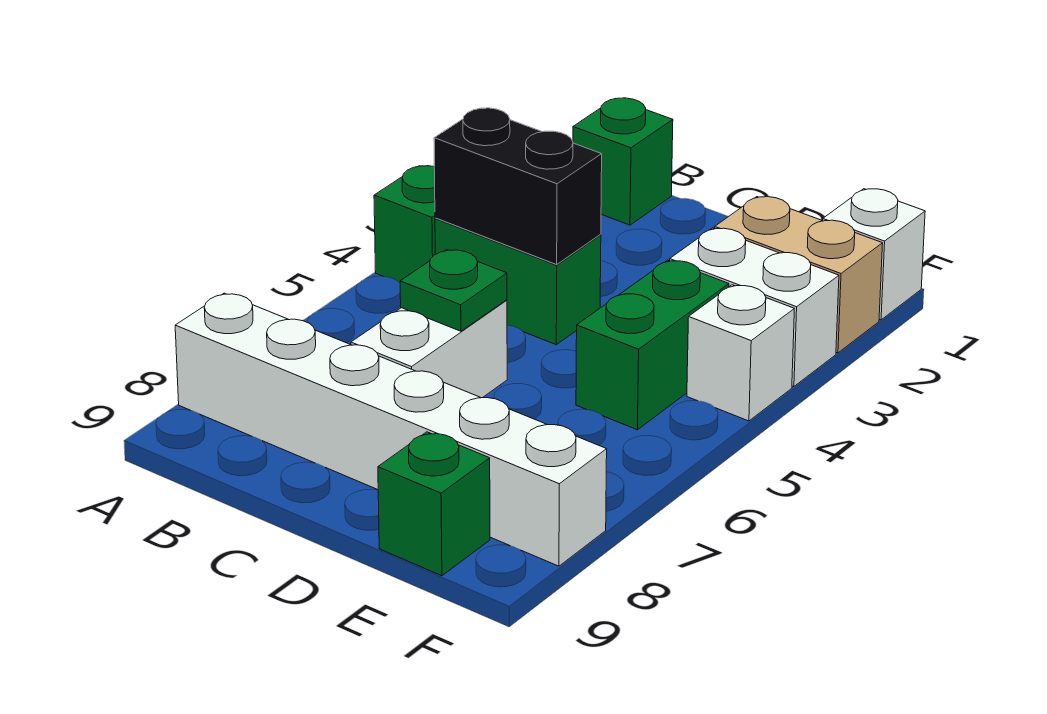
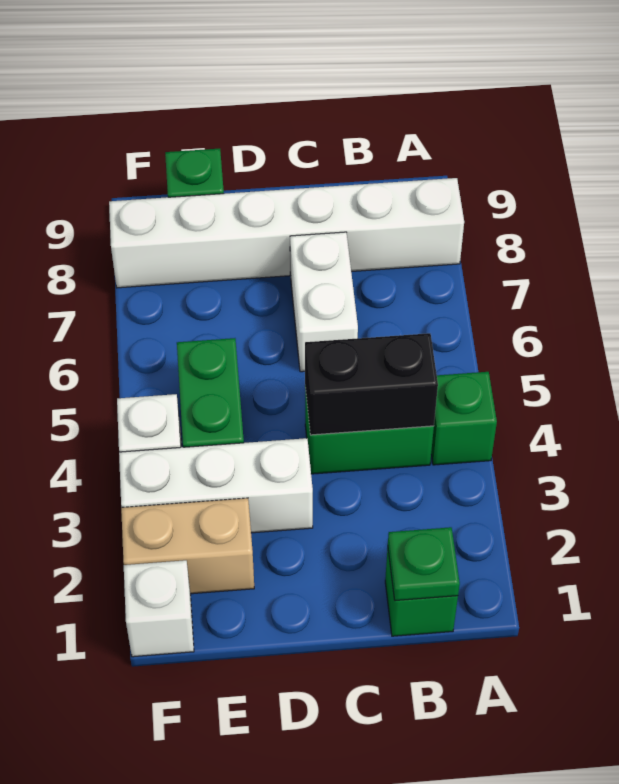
green 1x1 plate [400,250,507,331] -> green 1x1 plate moved to [388,527,460,601]
white 1x2 brick [670,228,839,387] -> white 1x3 brick [119,438,313,533]

